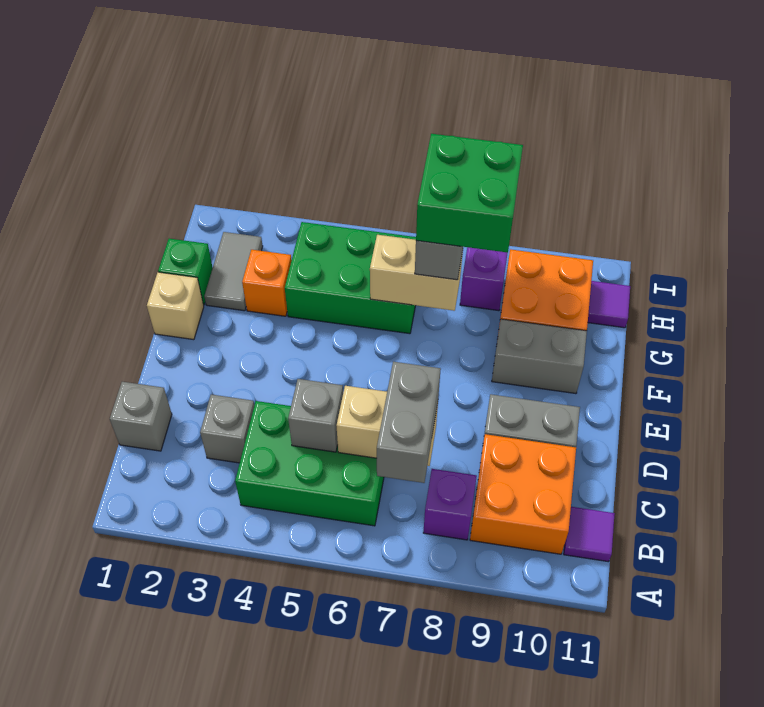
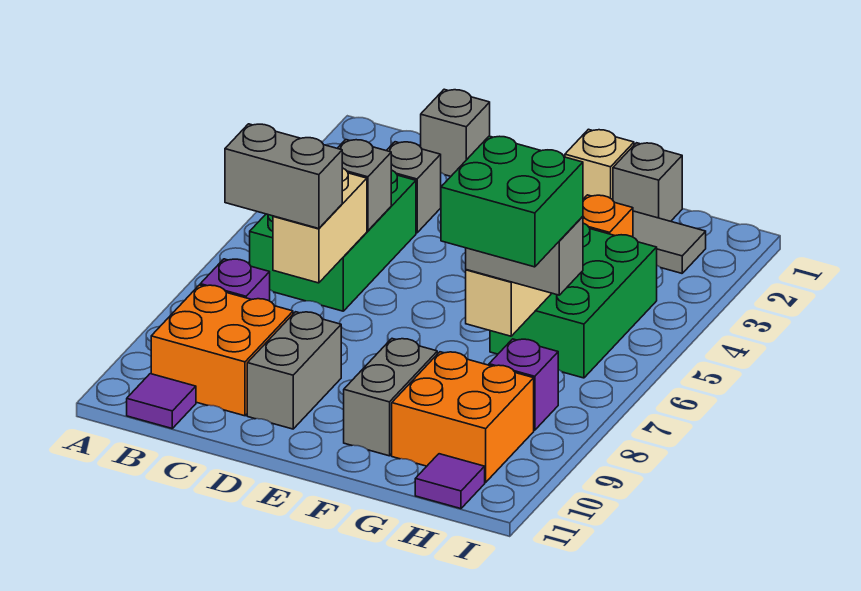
green 1x1 brick [158,239,213,305] -> grey 1x1 brick [613,143,682,221]

